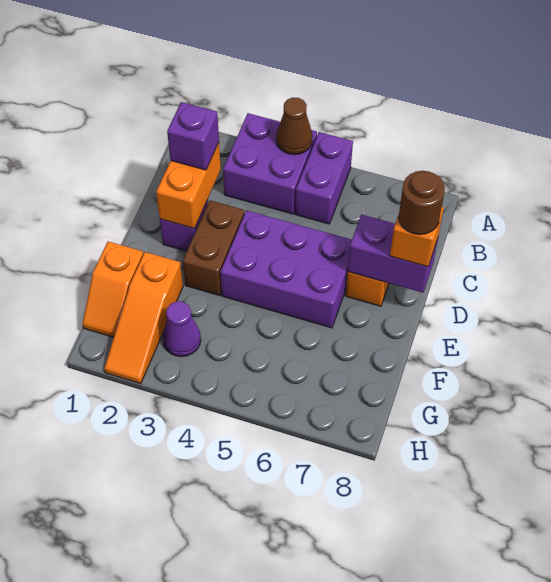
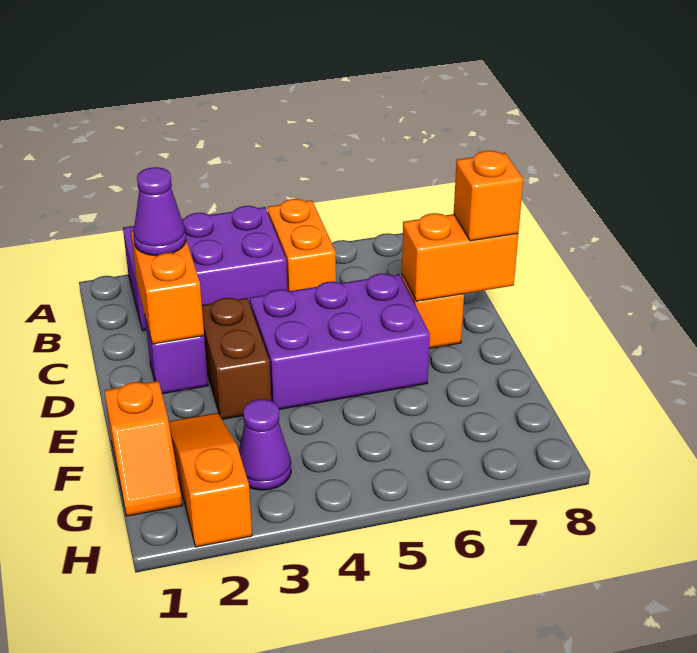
purple 2x2 brick [223,113,317,214] -> purple 2x3 brick [123,206,287,331]
brown 1x1 cone [276,98,313,155] -> none
purple 1x2 brick [295,132,353,224] -> orange 1x2 brick [268,199,336,291]
purple 1x1 brick [167,102,219,170] -> purple 1x1 cone [134,167,186,256]
purple 1x2 brick [348,215,438,293] -> orange 1x2 brick [402,213,518,301]
brown 1x1 round brick [399,171,445,234] -> none
orange 1x3 slope [104,252,183,384] -> orange 1x3 slope turned to [169,413,252,547]

